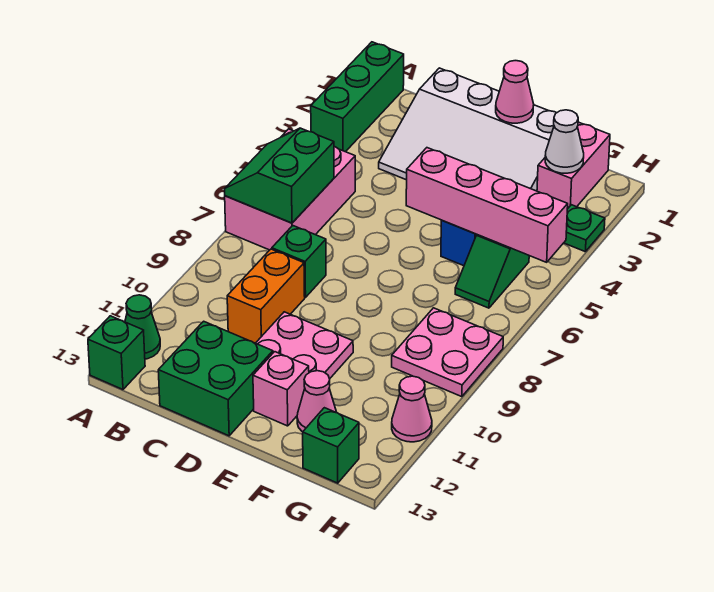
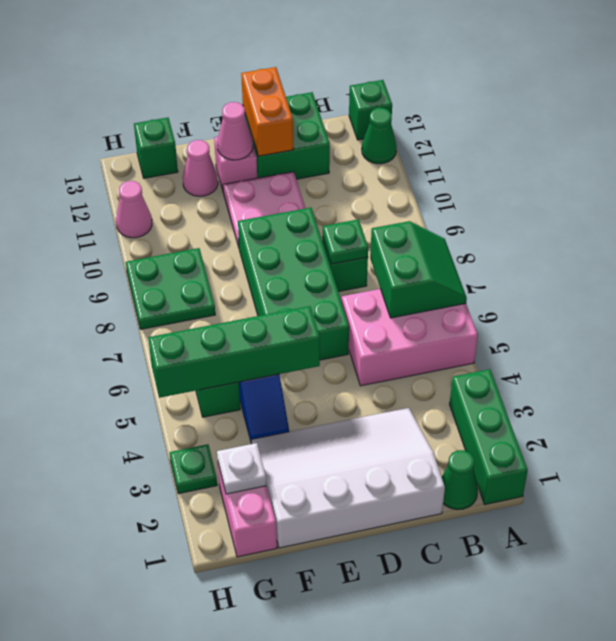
pink 2x3 brick [225,129,355,250] -> pink 2x3 brick turned to [342,289,478,386]
none -> green 1x1 cone [442,450,478,510]
none -> green 1x1 plate [323,219,368,264]
orange 1x2 brick [227,249,305,343] -> orange 1x2 brick moved to [241,67,293,156]
none -> green 2x4 brick [238,208,349,360]
pink 1x1 cone [496,61,534,123] -> pink 1x1 cone moved to [217,102,253,160]
pink 1x4 brick [406,148,568,262] -> green 1x4 brick [148,306,320,398]
white 1x1 cone [545,110,584,173] -> white 1x1 plate [217,443,266,494]
pink 2x2 plate [392,308,503,397] -> green 2x2 plate [126,248,215,329]

